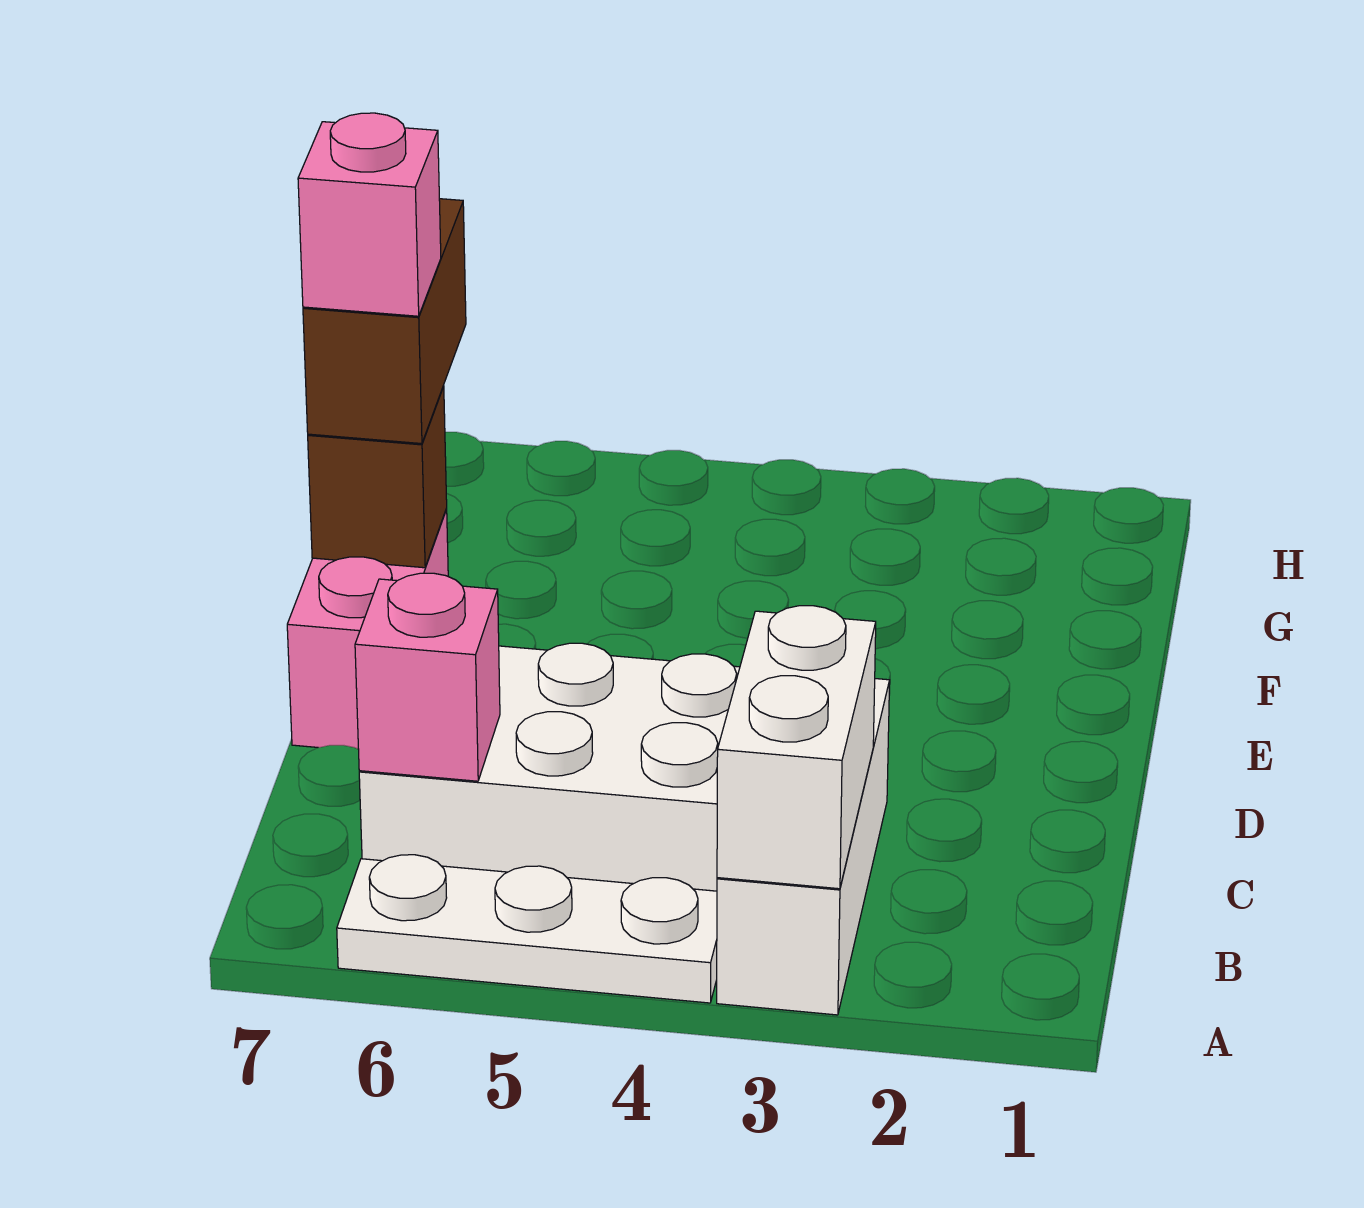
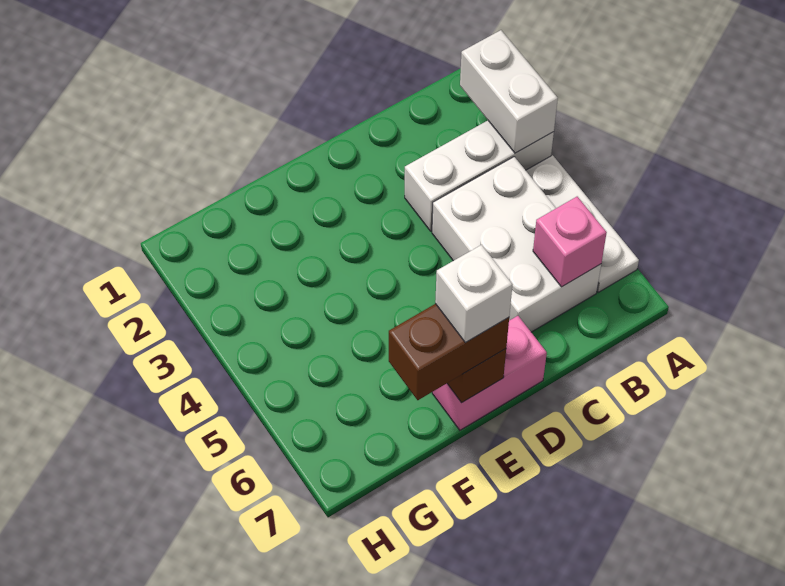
white 1x2 brick [717,606,876,889] -> white 1x2 brick turned to [460,30,558,153]
pink 1x1 brick [298,113,441,316] -> white 1x1 brick [435,245,513,343]

